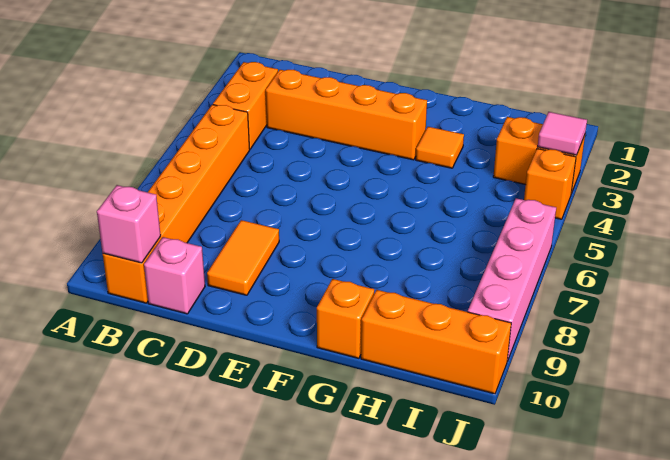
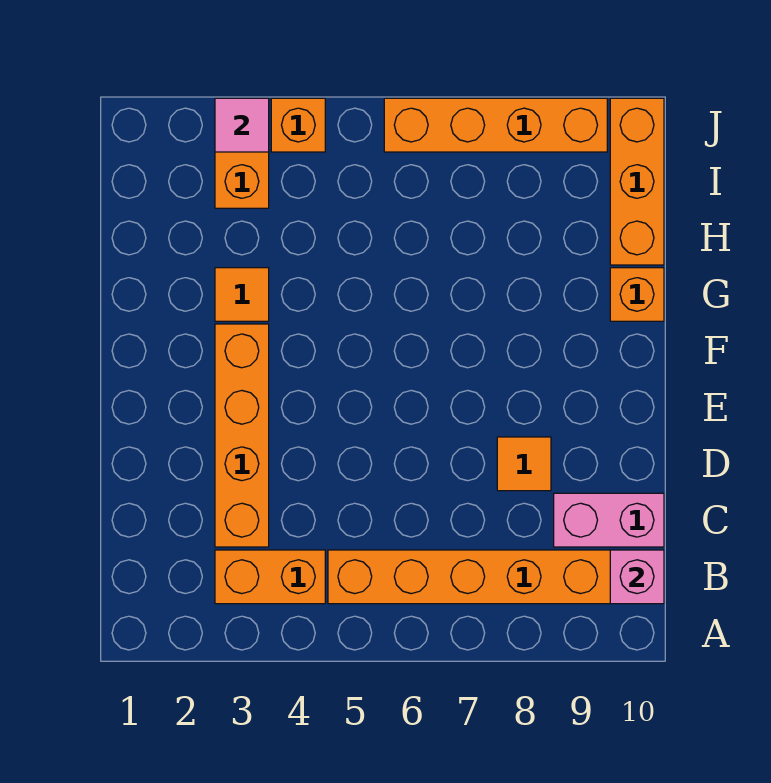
pink 1x1 brick [144,237,205,314] -> pink 1x2 brick [554,493,664,547]
orange 1x2 tile [207,220,279,295] -> orange 1x1 tile [497,437,551,491]
pink 1x4 brick [468,198,556,361] -> orange 1x4 brick [384,98,607,152]

